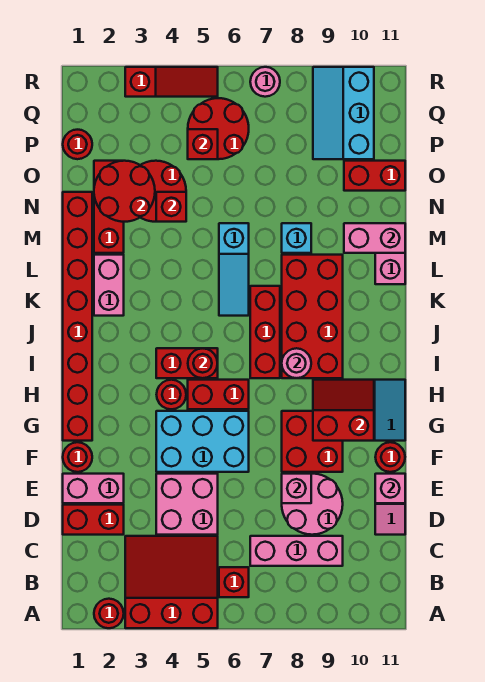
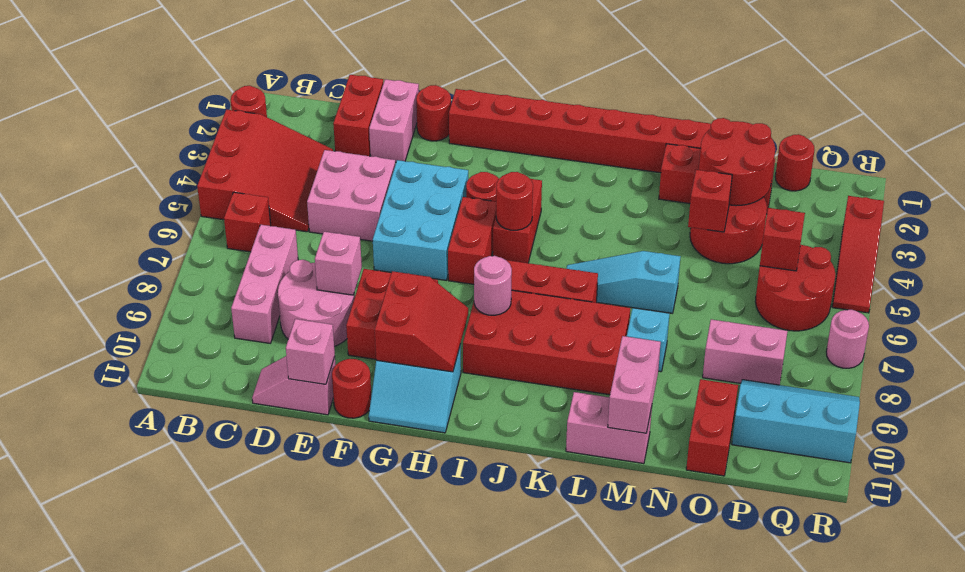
pink 1x2 brick [94,255,124,316] -> pink 1x2 brick moved to [703,319,788,385]

